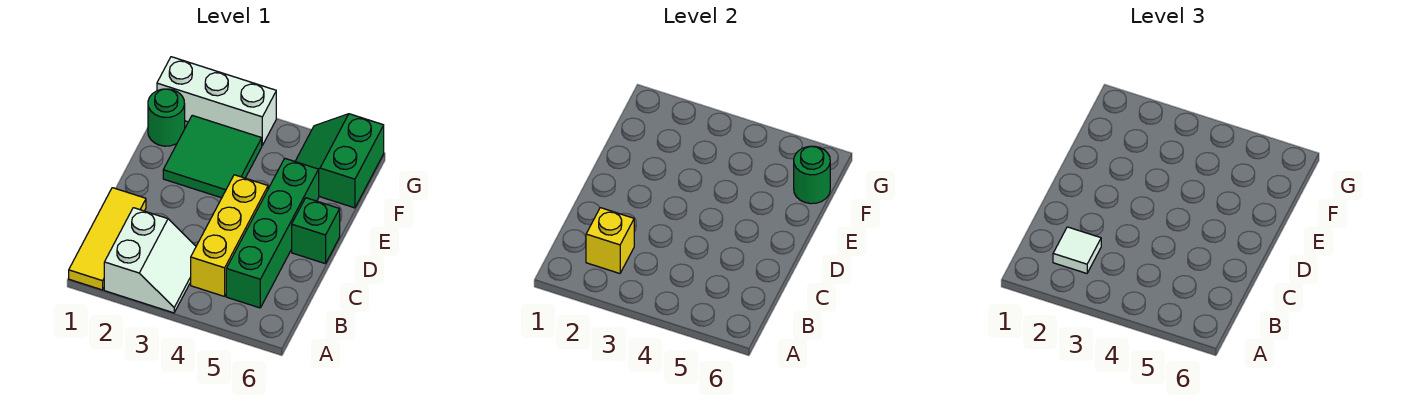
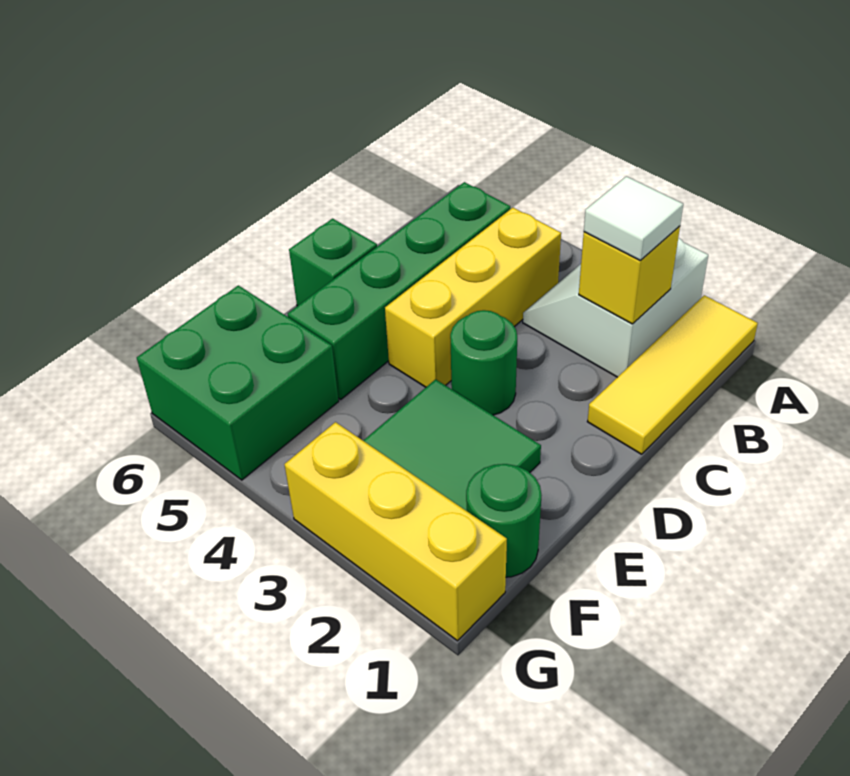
green 2x2 slope [295,114,384,208] -> green 2x2 brick [137,285,339,480]
green 1x1 round brick [794,146,830,204] -> green 1x1 round brick moved to [450,310,517,415]
white 1x3 brick [157,57,276,145] -> yellow 1x3 brick [284,422,507,641]

